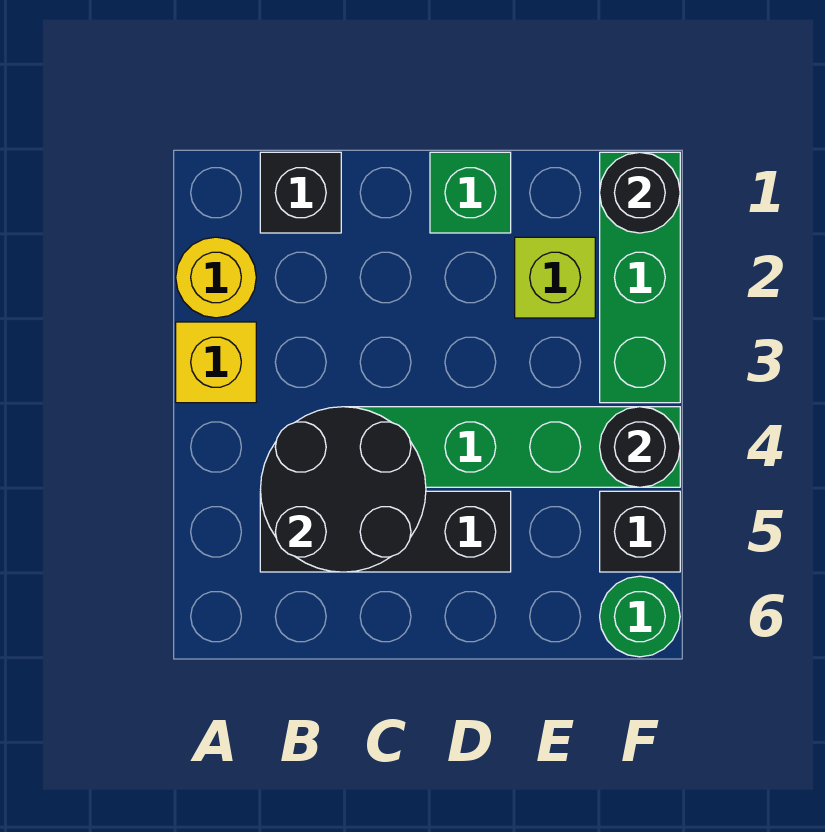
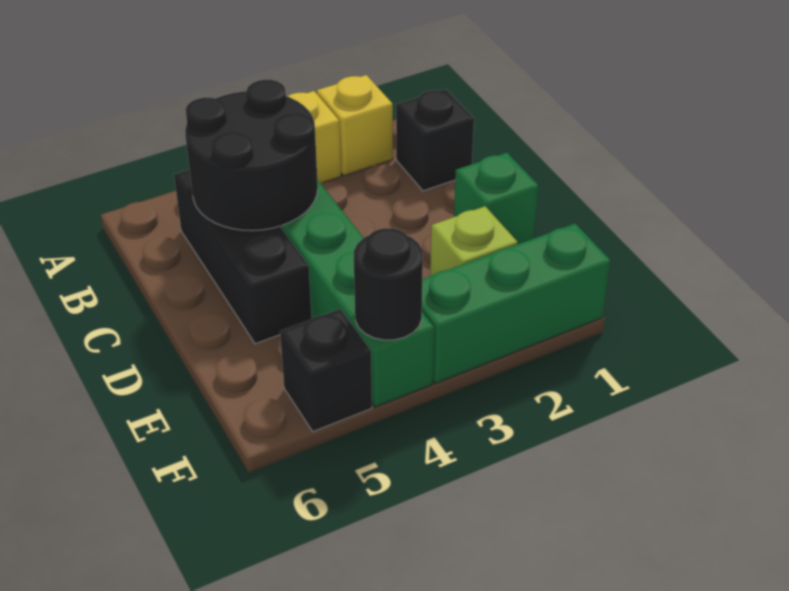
yellow 1x1 round brick [176,237,256,318] -> yellow 1x1 brick [317,75,393,176]
black 1x1 round brick [600,152,680,233] -> none
green 1x1 round brick [600,576,680,657] -> none

